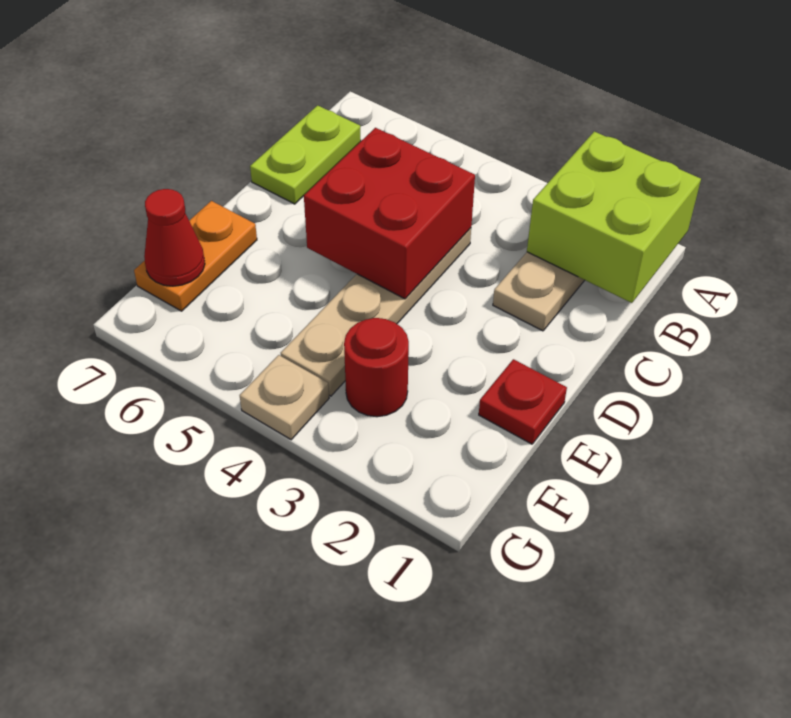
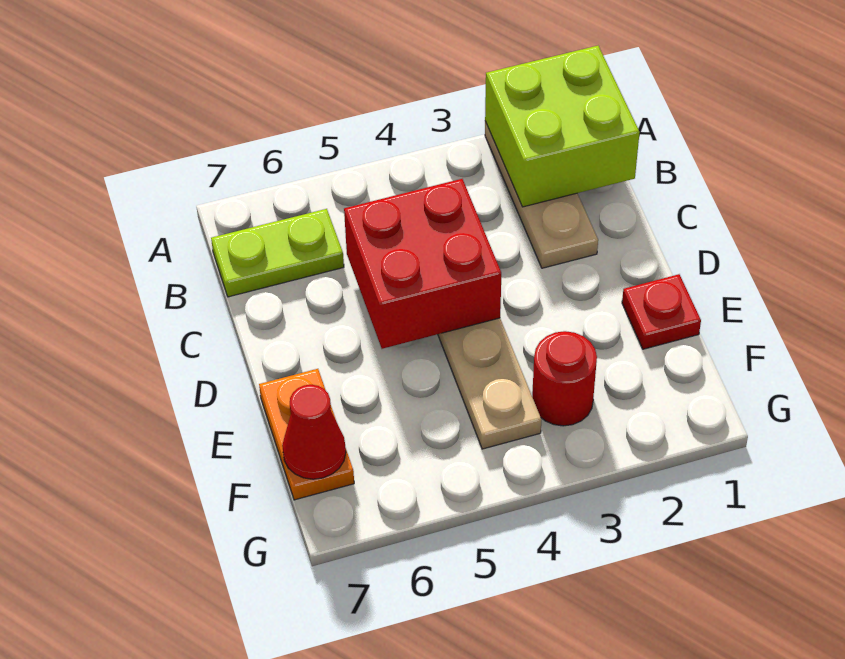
lime 1x2 plate [250,105,361,204] -> lime 1x2 plate turned to [211,209,344,297]
tan 1x1 plate [240,355,329,440] -> none

